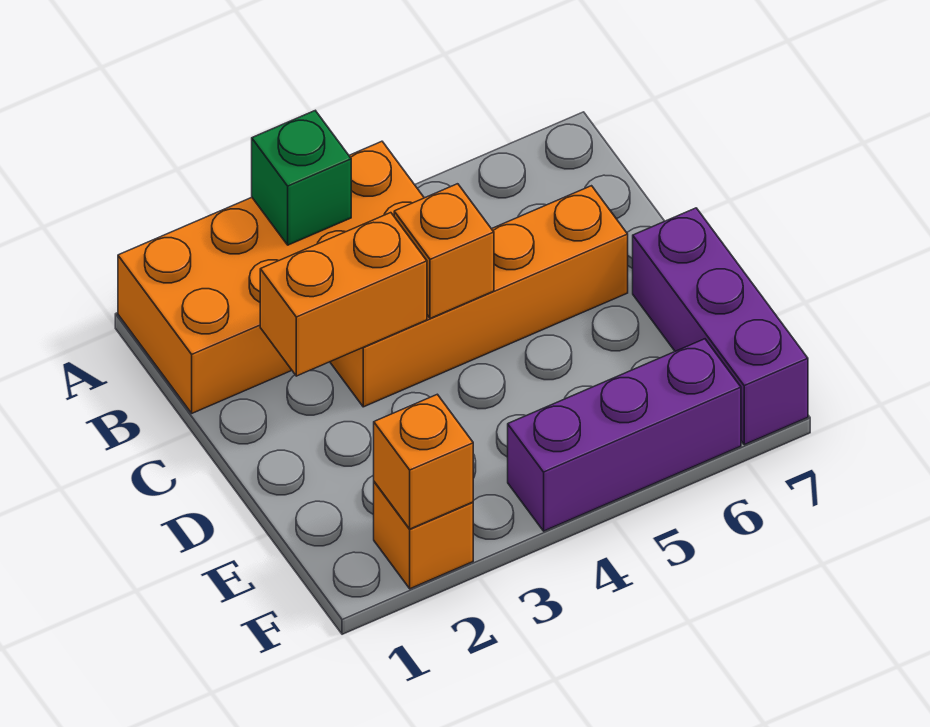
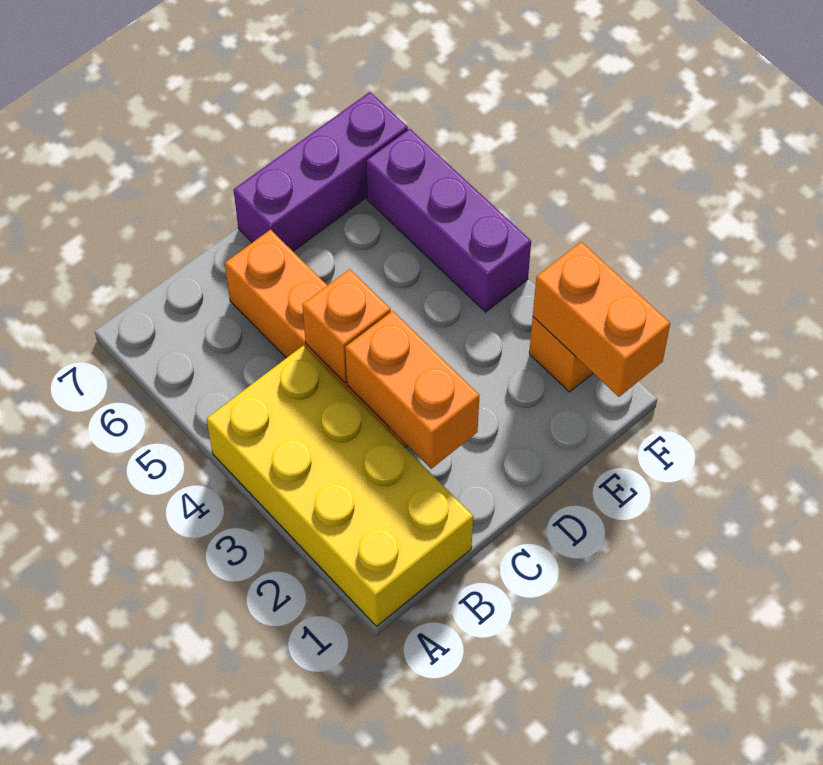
orange 2x4 brick [118,141,424,413] -> yellow 2x4 brick [207,346,473,626]
green 1x1 brick [252,111,351,245] -> none
orange 1x1 brick [374,394,473,529] -> orange 1x2 brick [533,242,670,397]

